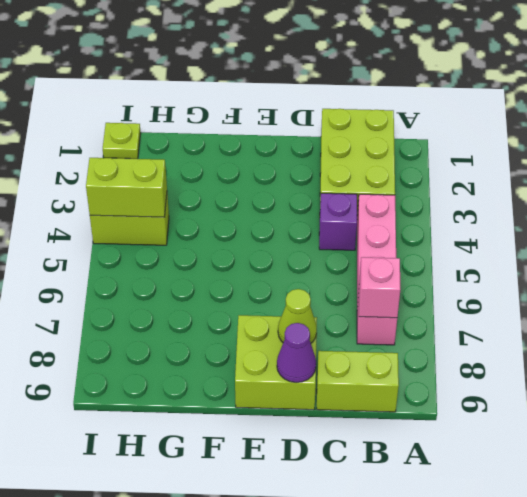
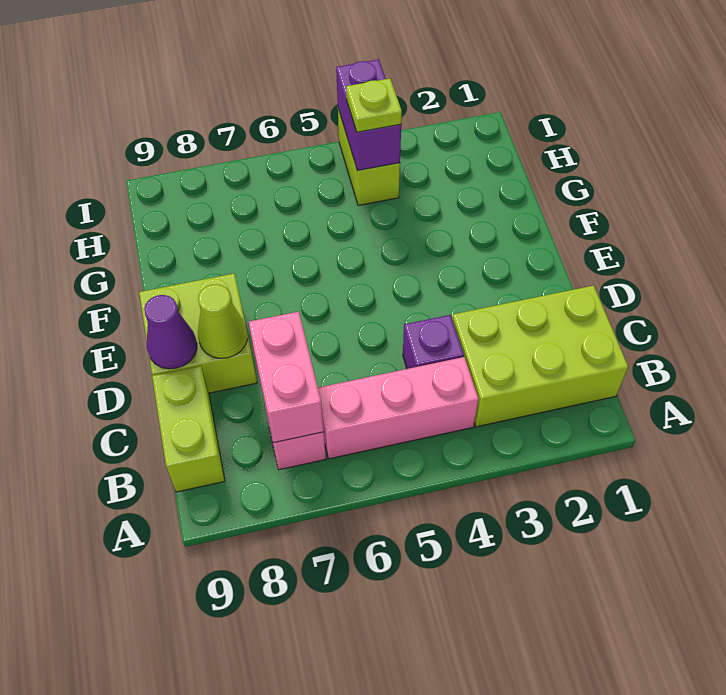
pink 1x1 brick [359,257,400,318] -> pink 1x2 brick [249,312,324,443]
lime 1x2 brick [86,158,167,217] -> purple 1x2 brick [336,59,401,171]
lime 1x1 plate [103,123,141,159] -> lime 1x1 plate moved to [346,78,402,132]

